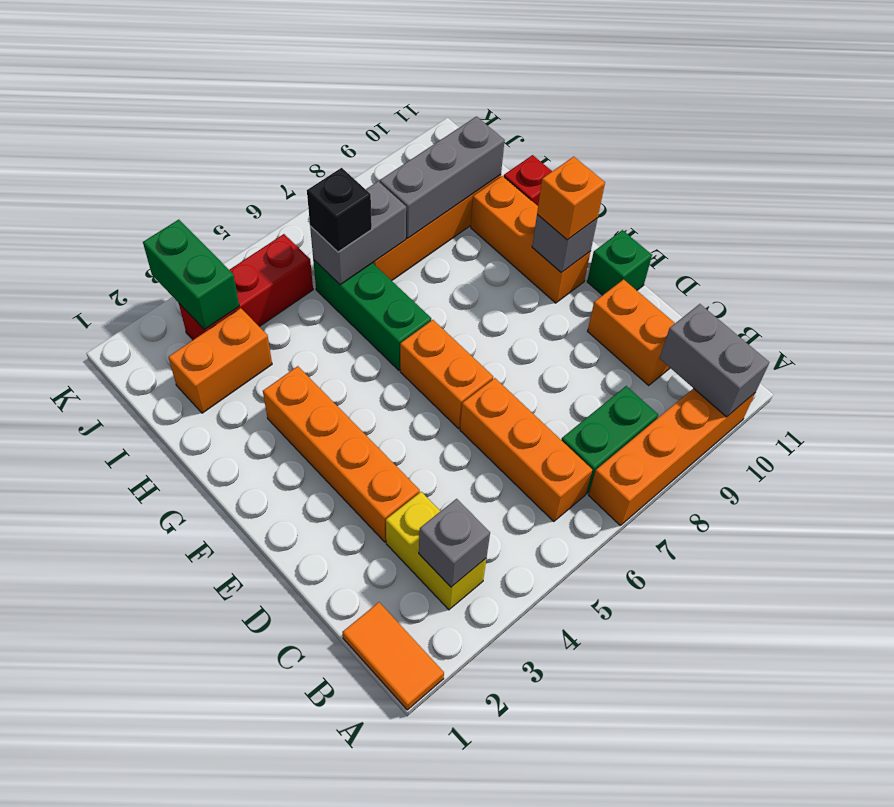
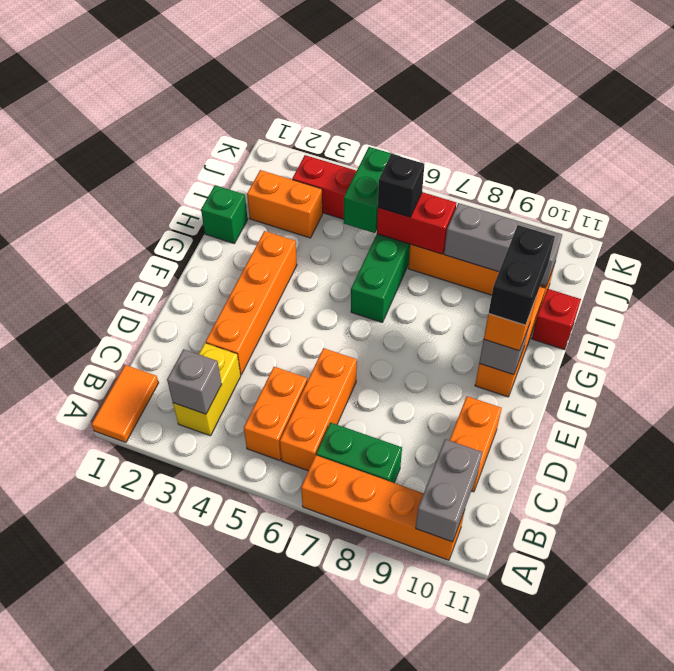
orange 1x2 brick [400,320,493,429] -> orange 1x2 brick moved to [244,367,307,460]
green 1x1 brick [587,230,652,295] -> green 1x1 brick moved to [201,185,248,243]
none -> black 1x2 brick [488,225,555,325]
grey 1x2 brick [310,181,406,285] -> red 1x2 brick [377,192,456,254]
green 1x2 brick [143,220,239,330] -> green 1x2 brick moved to [344,147,399,233]

